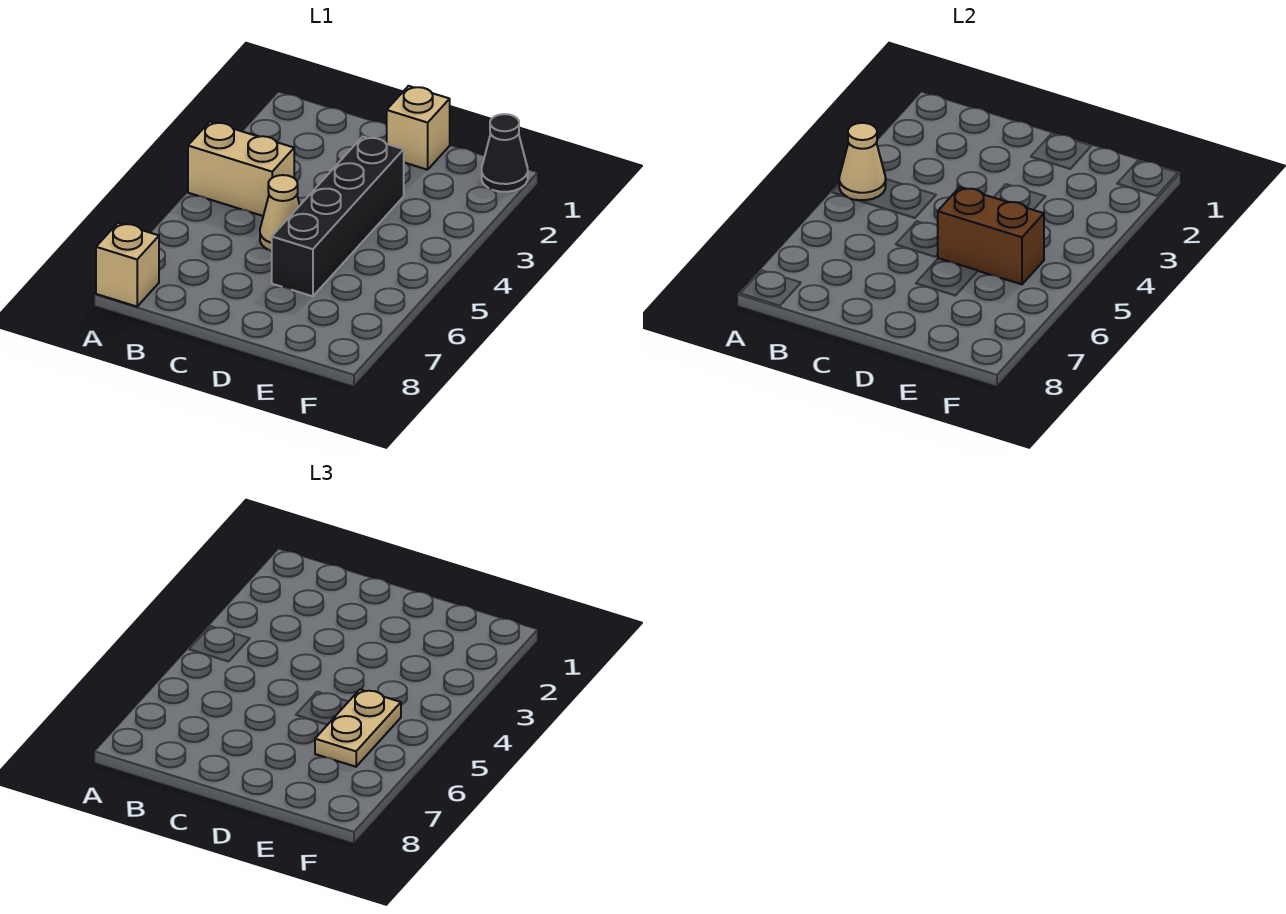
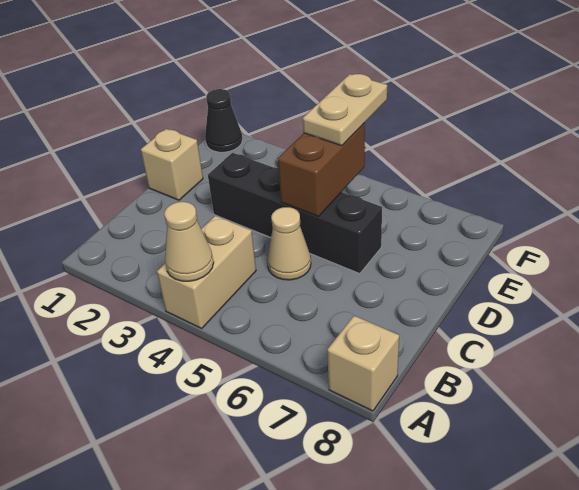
tan 1x2 plate [315,689,401,767] -> tan 1x2 plate turned to [303,74,387,146]

